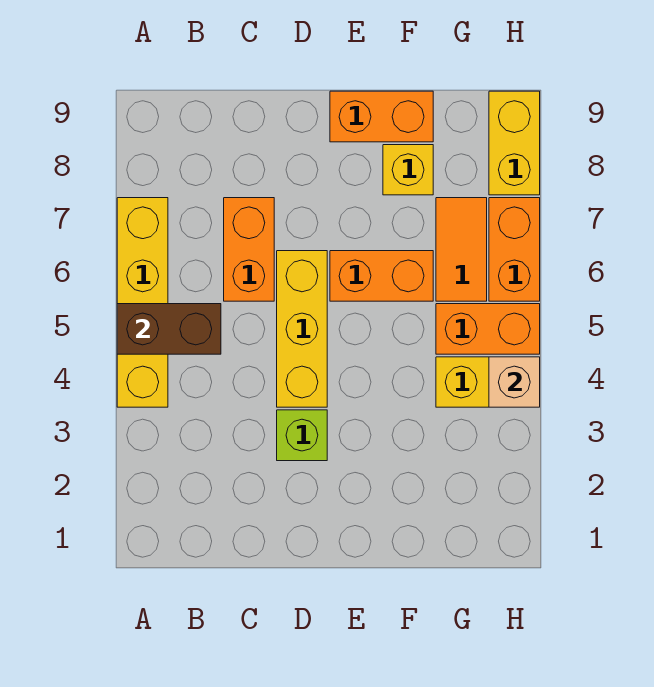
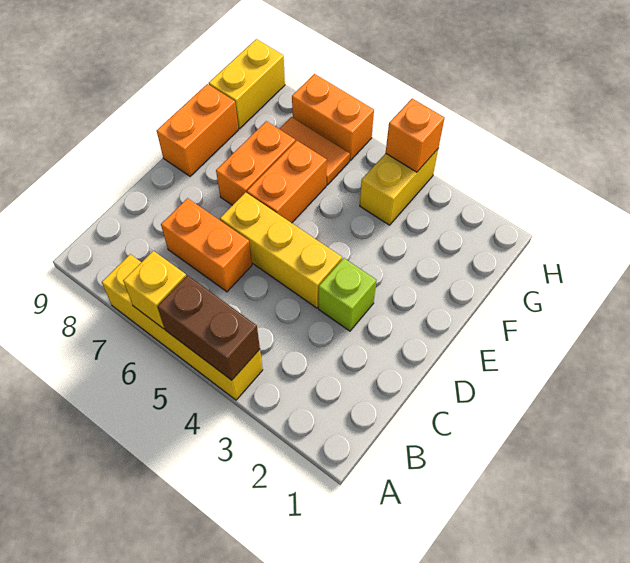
brown 1x2 brick [117,304,221,354] -> brown 1x2 brick turned to [157,275,260,380]
yellow 1x1 brick [383,145,433,195] -> yellow 1x1 brick moved to [123,251,186,329]
orange 1x2 brick [436,304,540,354] -> orange 1x2 brick moved to [216,121,295,205]
tan 1x1 brick [489,357,540,407] -> orange 1x1 brick [386,99,444,172]
yellow 1x2 brick [489,91,540,195] -> yellow 1x2 brick turned to [209,39,285,129]

